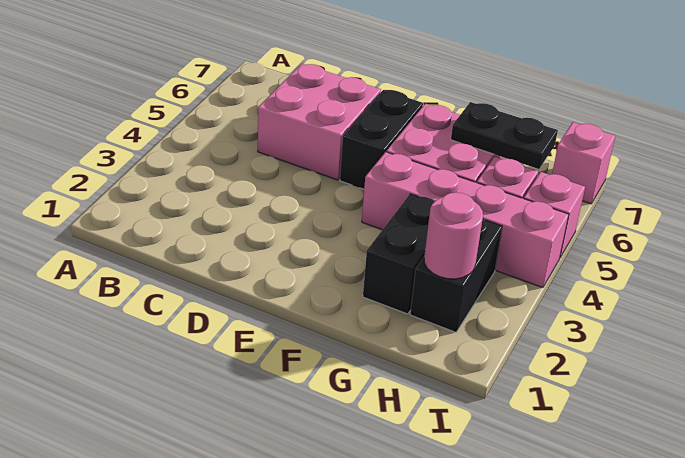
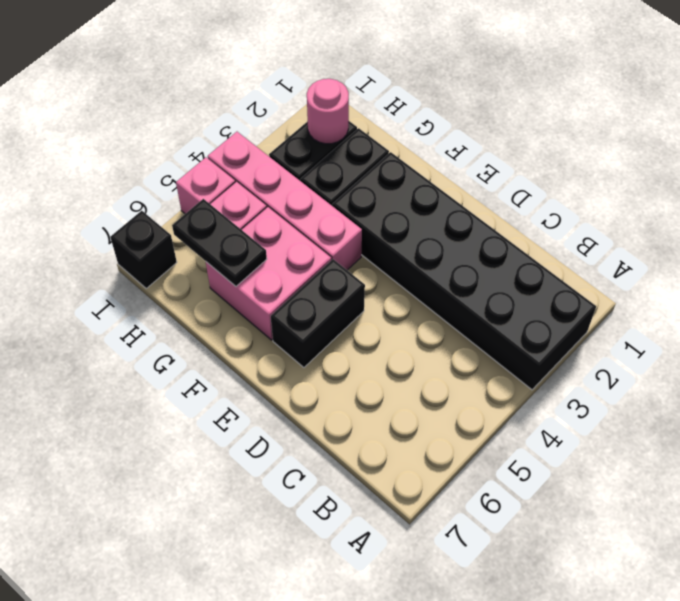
none -> black 2x6 brick [332,152,596,390]
pink 2x2 brick [258,64,381,180] -> none
pink 1x1 brick [552,122,615,204] -> black 1x1 brick [110,211,177,288]

